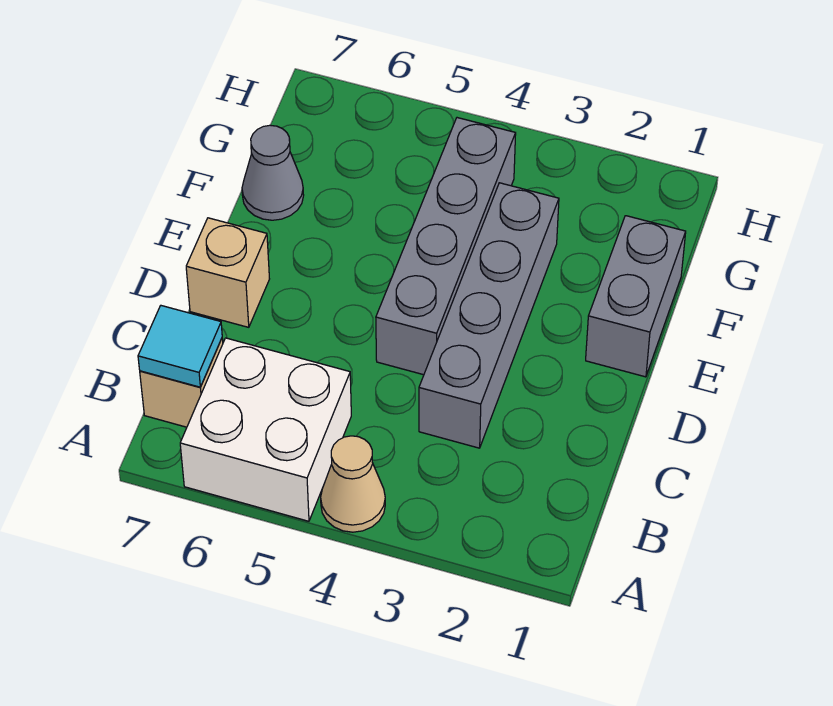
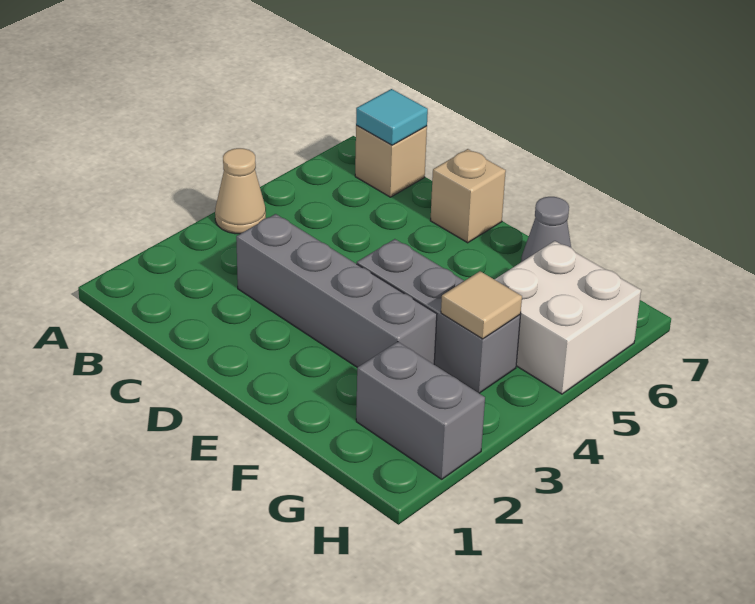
white 2x2 brick [180,338,351,521] -> white 2x2 brick moved to [494,241,641,394]
grey 1x4 brick [376,118,516,375] -> grey 1x3 brick [357,239,520,393]
grey 1x2 brick [586,216,686,377] -> grey 1x2 brick moved to [356,342,485,479]
none -> tan 1x1 tile [441,271,522,339]

